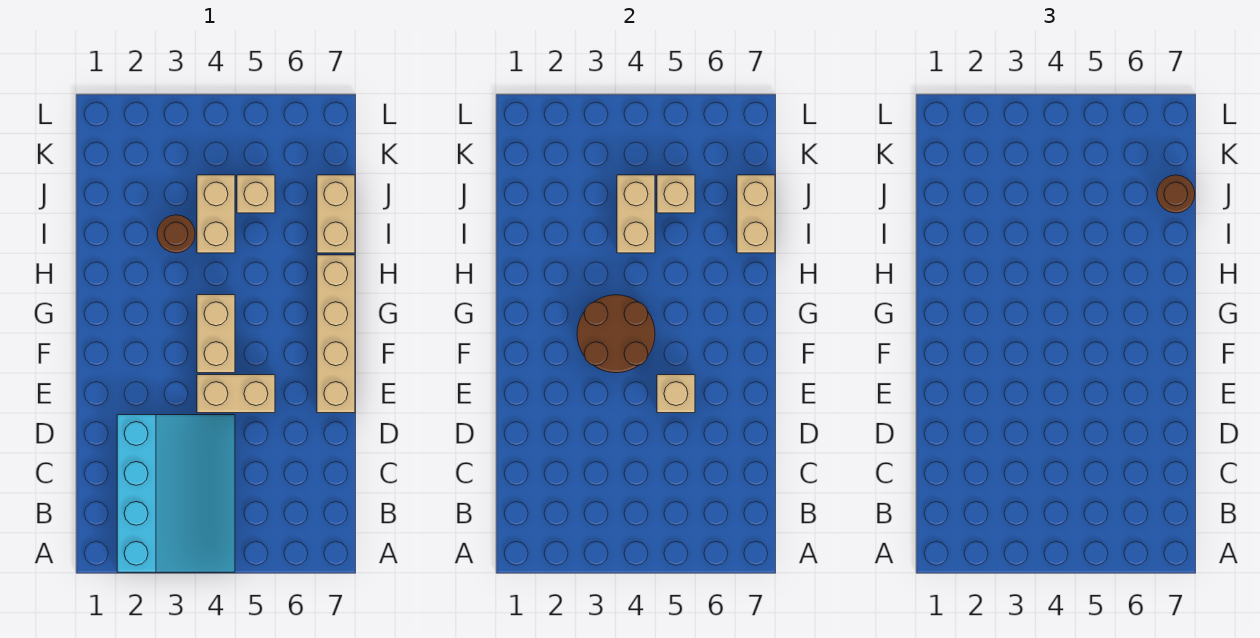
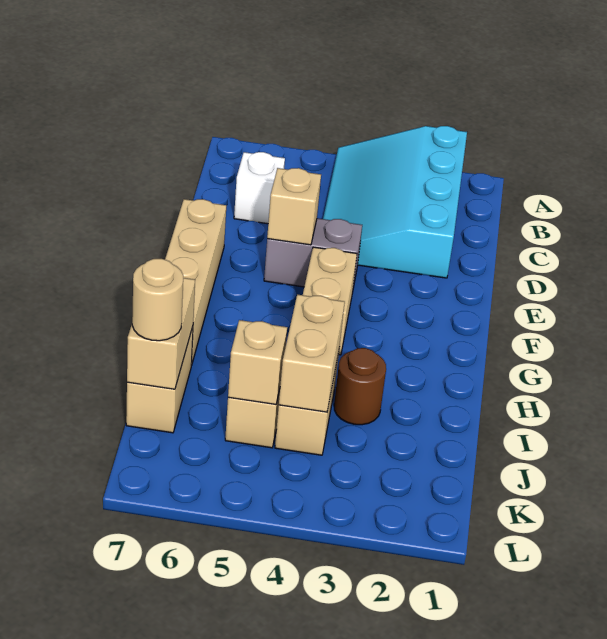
none -> white 1x1 brick [234,152,285,224]
tan 1x2 brick [197,375,275,413] -> grey 1x2 brick [264,218,362,288]
brown 2x2 round brick [577,295,655,373] -> none
brown 1x1 round brick [1157,175,1195,213] -> tan 1x1 round brick [132,259,183,341]

